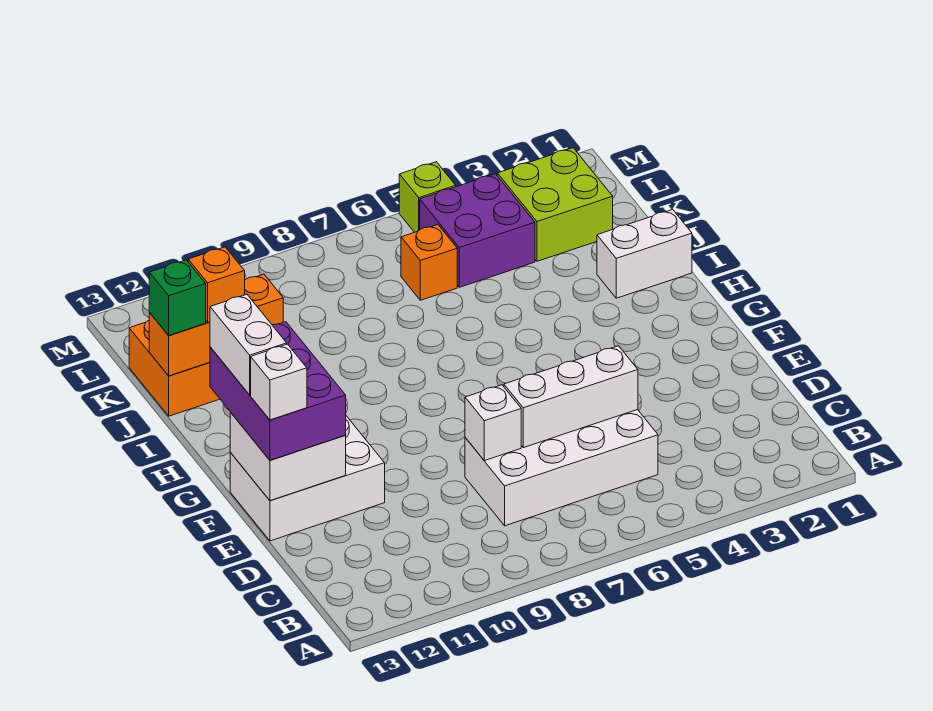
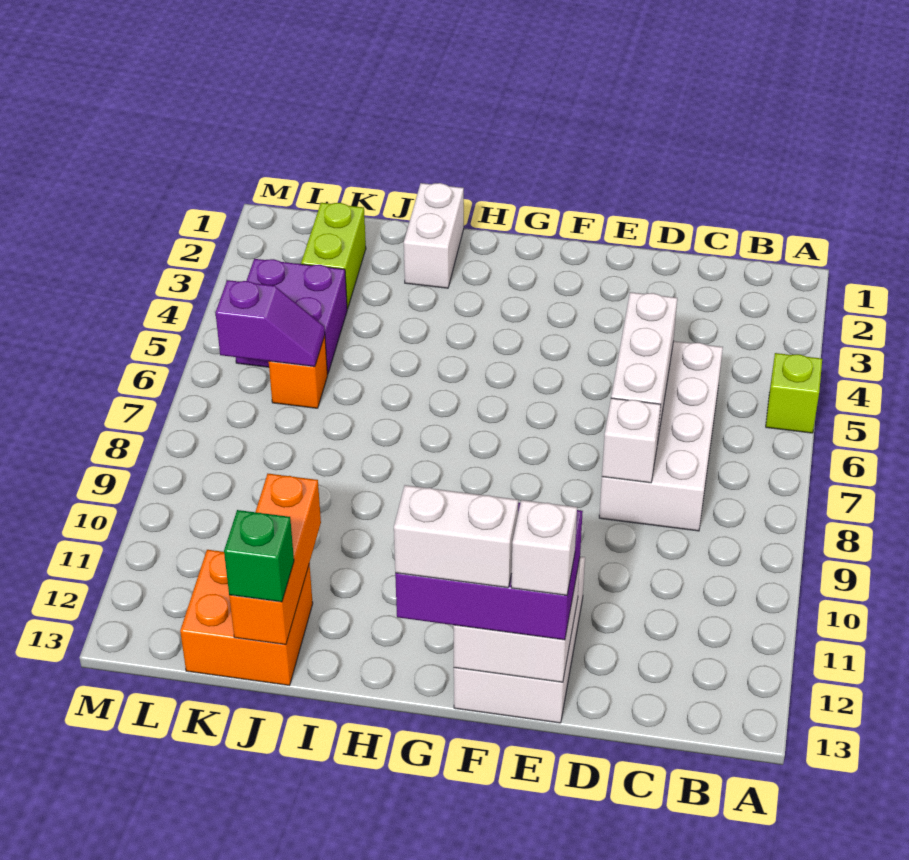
orange 1x1 brick [188,247,245,322] -> none
lime 2x2 brick [497,148,613,261] -> lime 1x2 brick [301,203,366,309]
none -> purple 1x2 slope [216,280,325,367]
lime 1x1 brick [399,162,456,232] -> lime 1x1 brick moved to [766,353,822,433]

